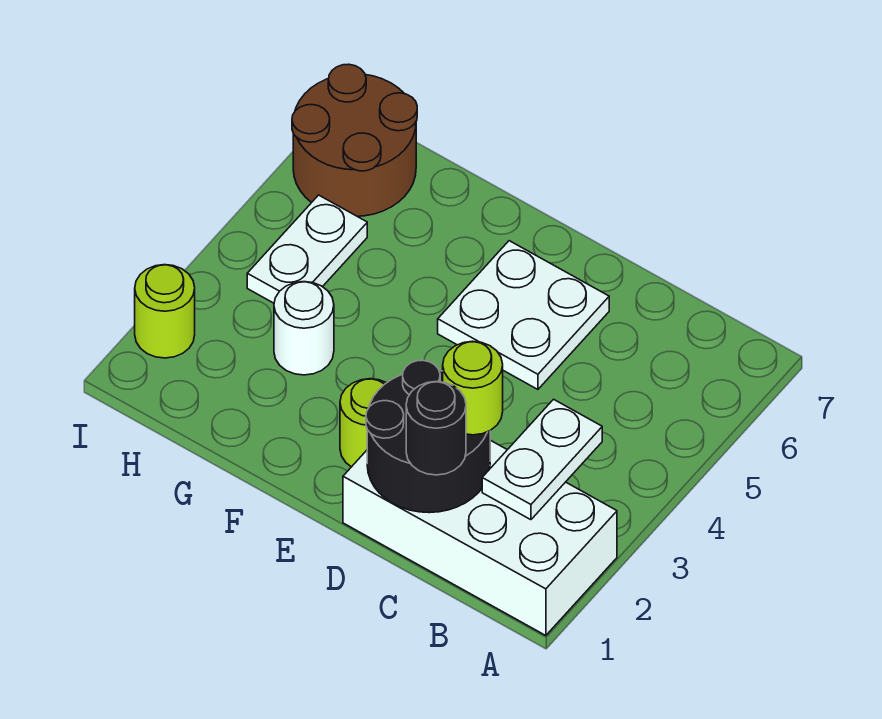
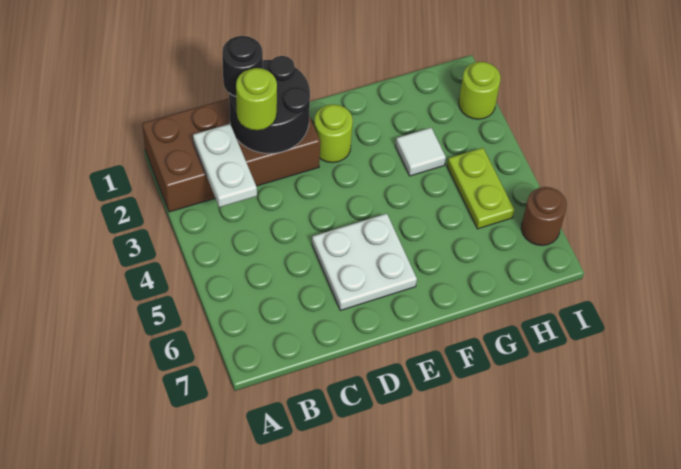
white 2x4 brick [343,440,617,636] -> brown 2x4 brick [142,98,320,212]
white 1x1 round brick [274,282,334,375] -> white 1x1 tile [396,128,446,176]
white 1x2 plate [247,195,367,303] -> lime 1x2 plate [447,148,514,229]
brown 2x2 round brick [292,64,417,216] -> brown 1x1 round brick [521,187,567,246]

